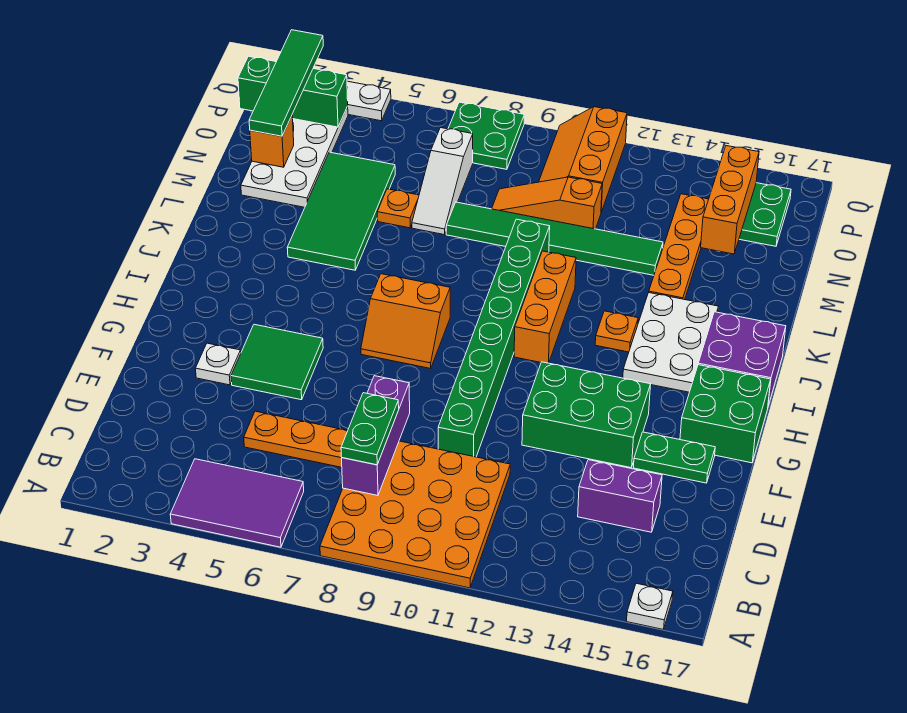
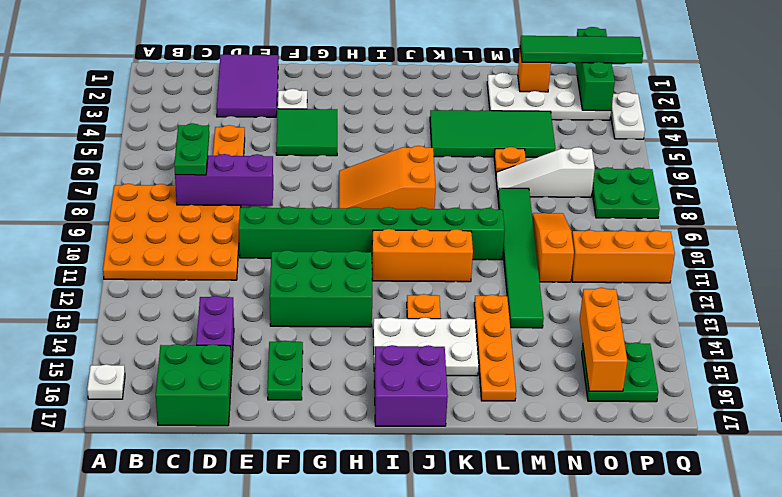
purple 2x3 tile [170,459,304,547] -> purple 2x3 tile moved to [216,55,278,117]
green 1x2 plate [341,393,399,465] -> green 1x2 plate turned to [174,124,209,175]
green 2x3 brick [522,362,651,468] -> green 2x3 brick turned to [270,250,372,327]
green 2x2 brick [680,365,771,463] -> green 2x2 brick moved to [156,344,231,426]
orange 2x2 slope [361,274,450,368] -> orange 2x3 slope [339,146,436,209]
orange 1x4 plate [649,194,709,300] -> orange 1x4 plate turned to [474,295,516,401]
orange 1x3 brick [701,146,759,254] -> orange 1x3 brick turned to [580,288,627,391]

